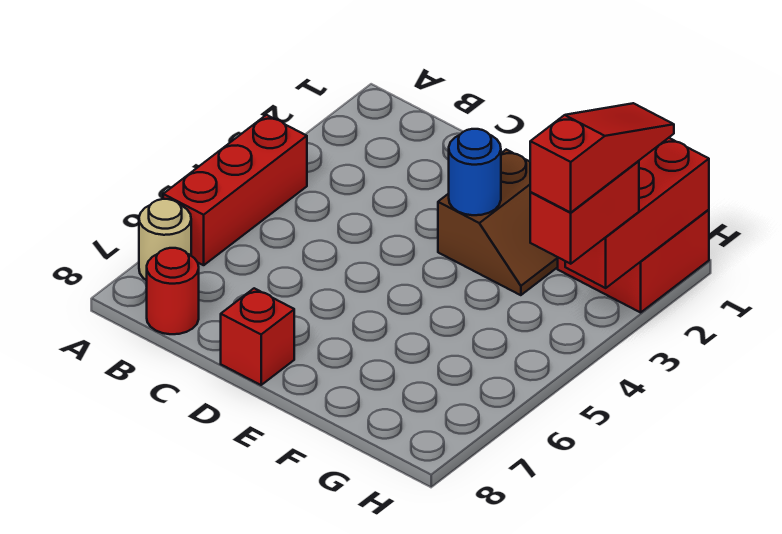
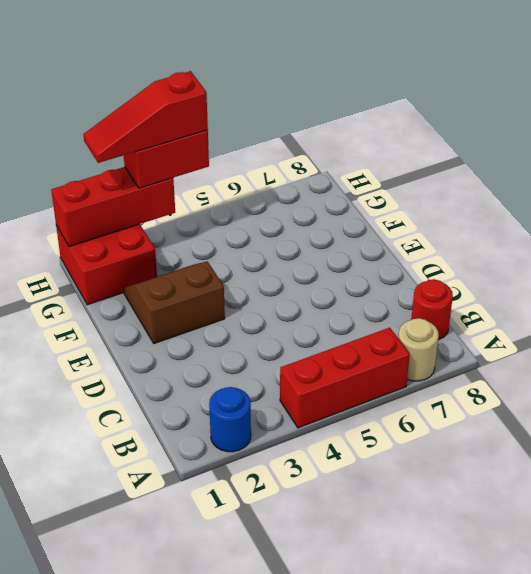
red 1x1 brick [221,288,294,385] -> none
blue 1x1 round brick [449,129,501,215] -> blue 1x1 round brick moved to [209,387,251,452]

